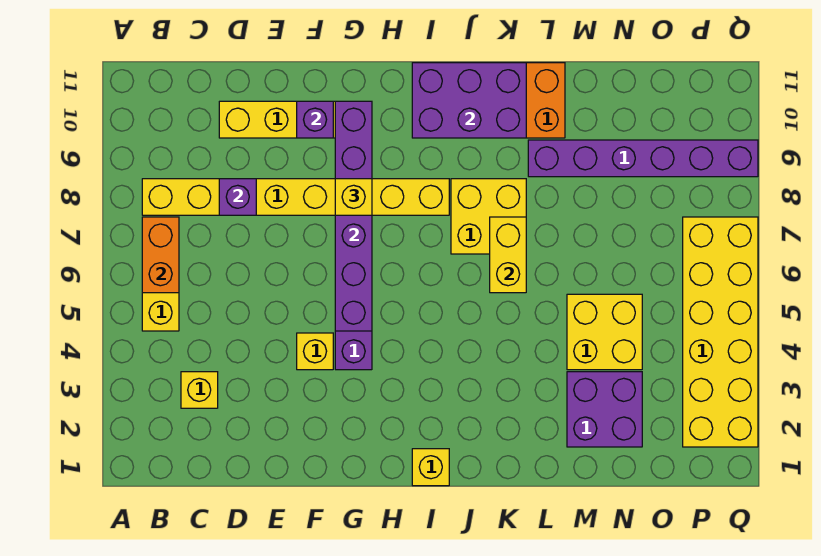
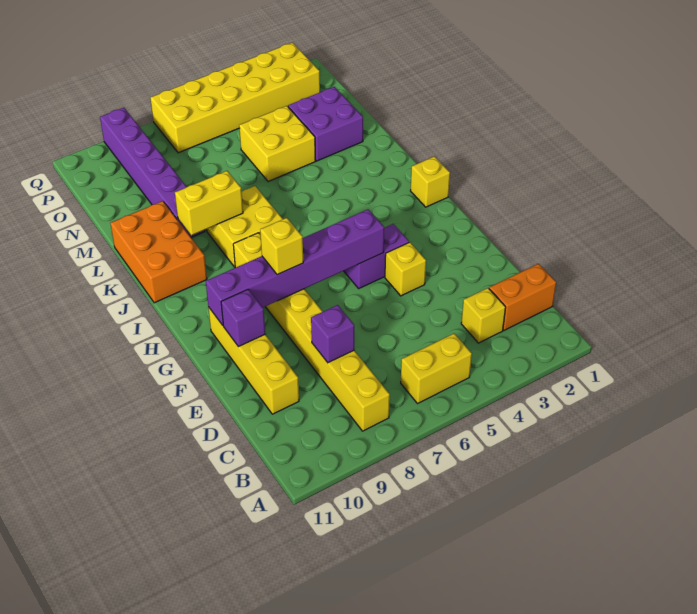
orange 1x2 brick [142,217,179,293] -> orange 1x2 brick moved to [489,264,556,330]
purple 2x3 brick [412,63,526,138] -> none
yellow 1x2 brick [490,217,526,293] -> yellow 1x2 brick moved to [175,171,243,235]

